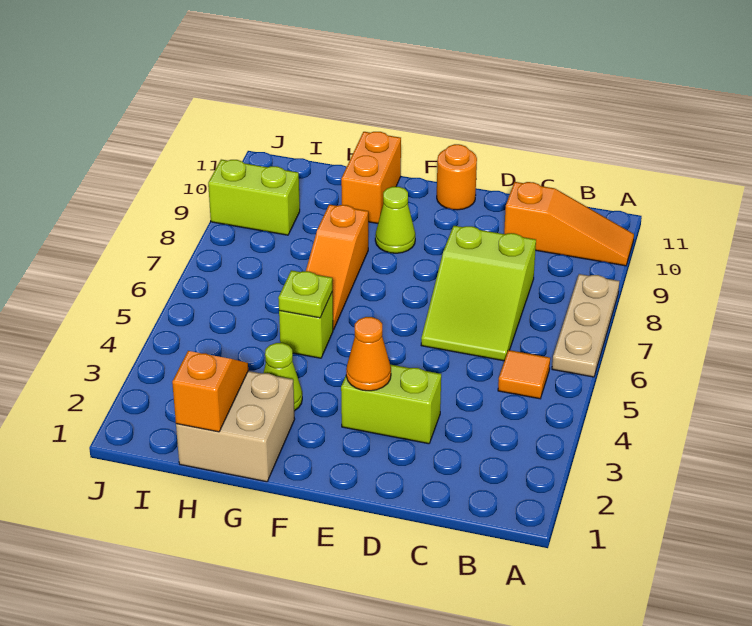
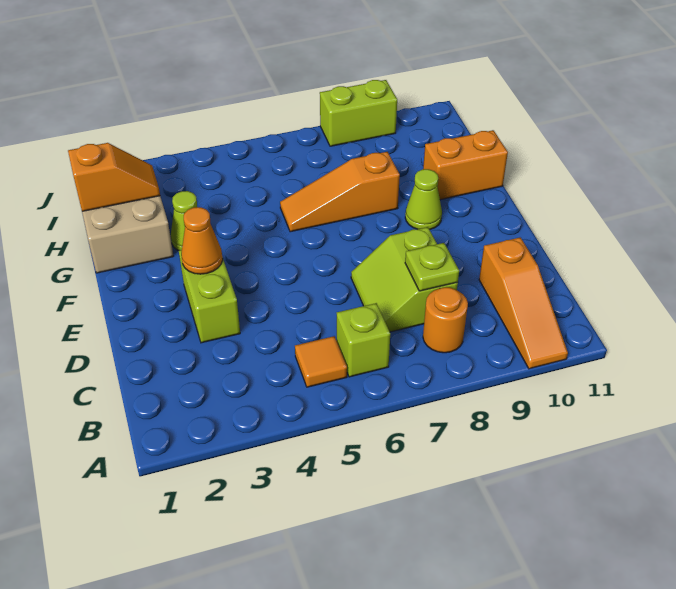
tan 1x3 plate [552,274,619,377] -> none
lime 2x3 slope [421,226,536,361] -> lime 2x2 slope [351,227,458,332]
orange 1x1 round brick [437,144,477,210] -> orange 1x1 round brick moved to [423,287,468,353]
lime 1x1 brick [279,293,333,358] -> lime 1x1 brick moved to [337,303,390,377]
lime 1x1 plate [278,270,332,318] -> lime 1x1 plate moved to [405,243,459,291]
lime 1x2 brick [208,160,300,235] -> lime 1x2 brick turned to [320,80,397,146]

